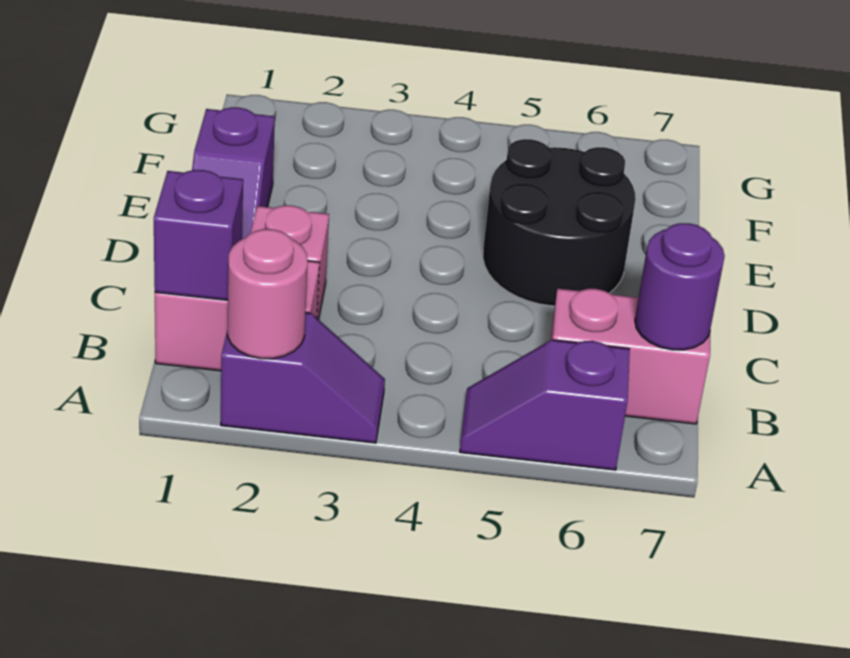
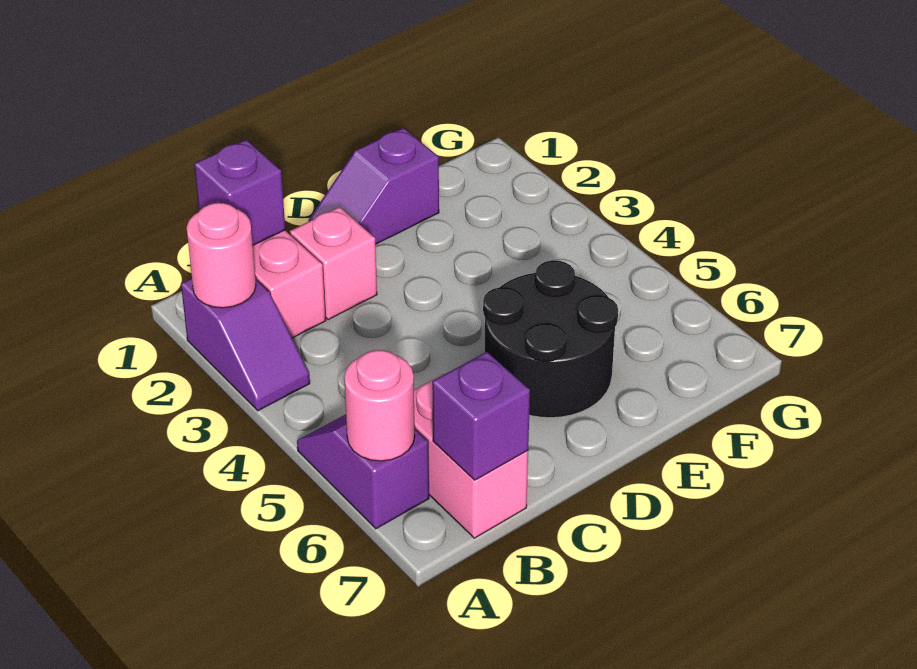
none -> pink 1x1 round brick [344,350,415,461]
purple 1x1 round brick [635,223,725,350] -> purple 1x1 brick [432,352,530,480]

